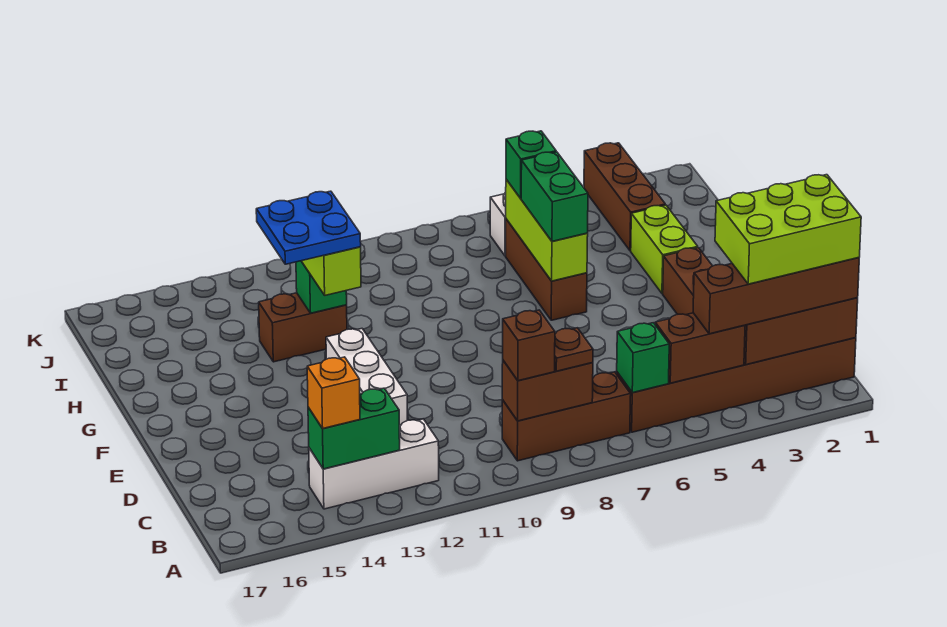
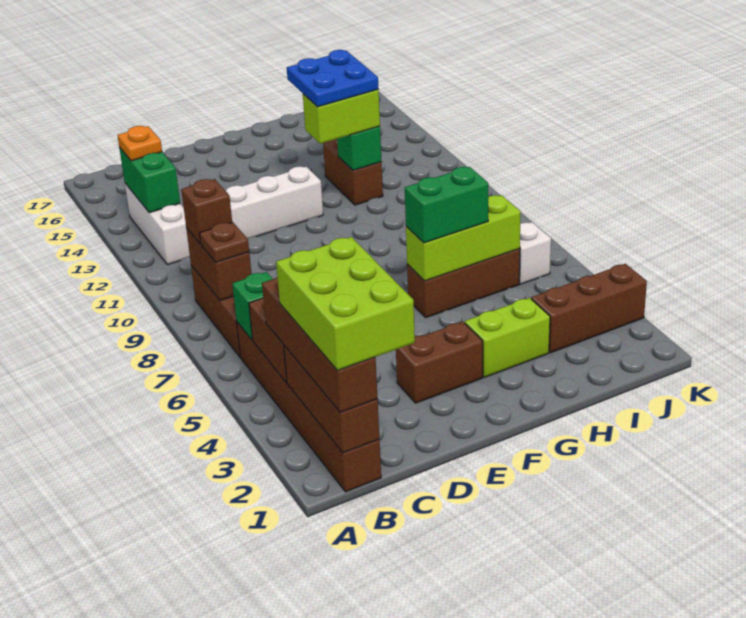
orange 1x1 brick [307,357,360,429] -> orange 1x1 plate [117,126,162,161]
green 1x1 brick [506,131,556,198] -> none

